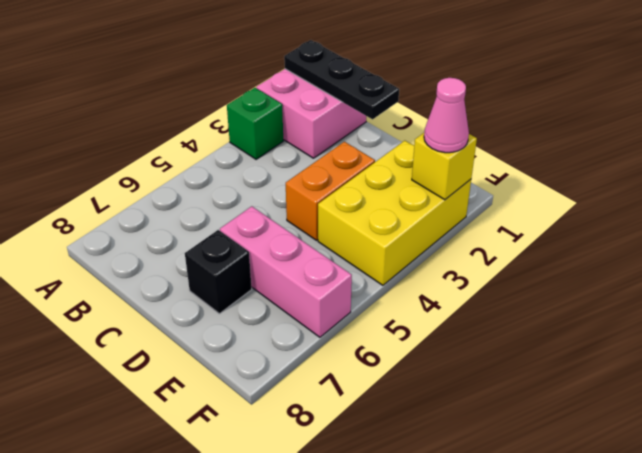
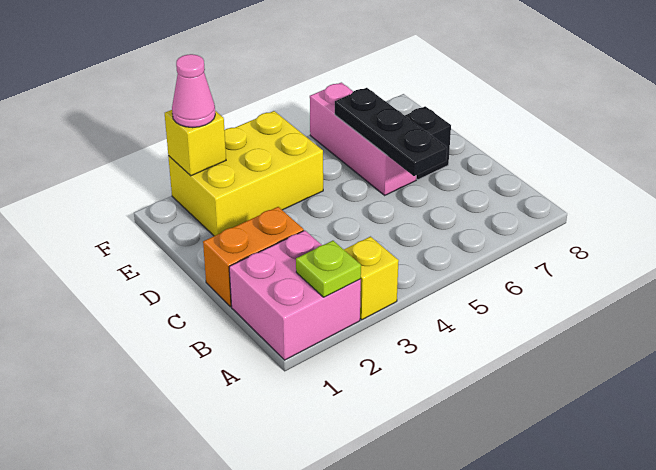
black 1x3 plate [284,40,399,119] -> black 1x3 plate moved to [335,88,447,176]
none -> lime 1x1 plate [296,241,361,297]
green 1x1 brick [227,88,283,159] -> yellow 1x1 brick [344,237,399,320]
orange 1x2 brick [286,142,375,240] -> orange 1x2 brick moved to [203,207,304,307]

